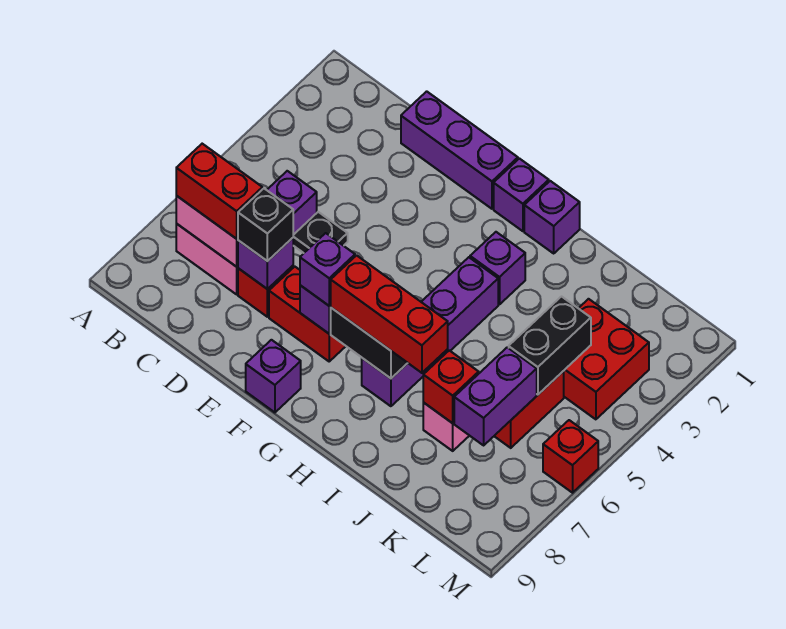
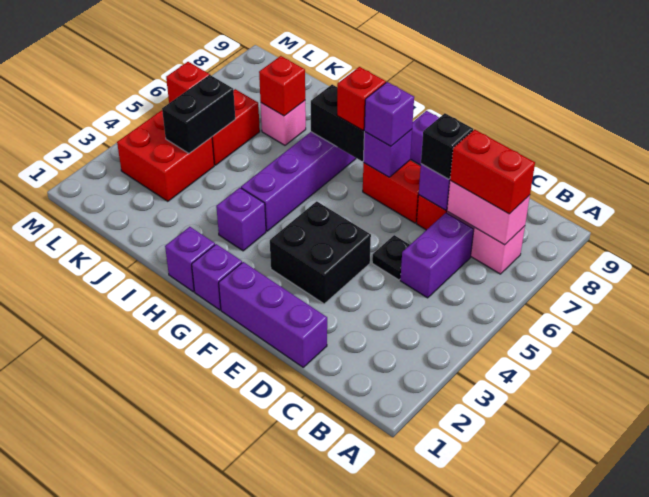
none -> black 2x2 brick [270,201,371,304]
red 1x3 brick [331,255,448,373] -> red 1x1 brick [337,67,386,130]
purple 1x2 brick [454,347,537,445] -> none

